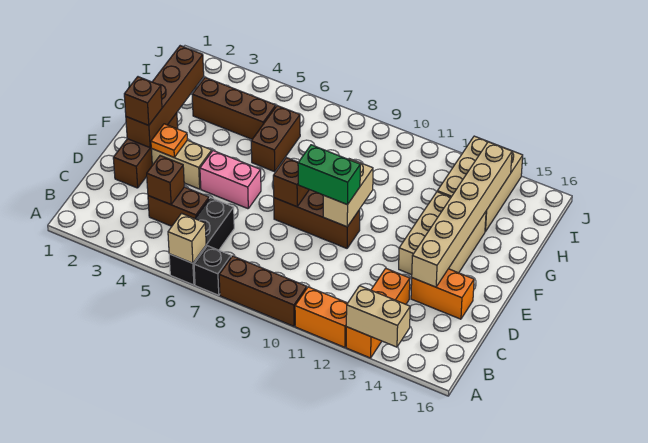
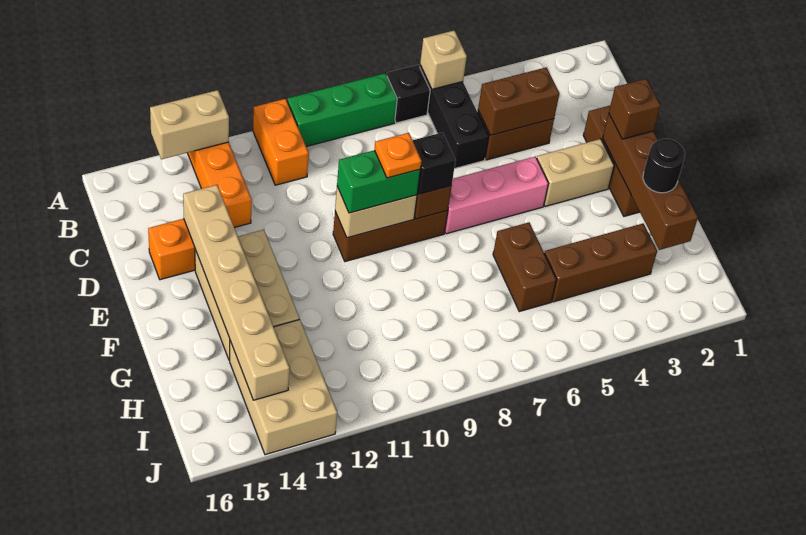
brown 1x3 brick [219,256,307,326] -> green 1x3 brick [287,73,397,147]
orange 1x2 brick [295,287,347,347] -> orange 1x2 brick turned to [253,99,309,185]
brown 1x1 brick [147,156,184,205] -> brown 1x2 brick [478,67,559,135]
orange 1x1 plate [151,124,187,157] -> orange 1x1 plate moved to [375,133,422,178]
pink 1x2 brick [200,151,261,209] -> pink 1x3 brick [445,157,548,234]
none -> black 1x1 brick [413,132,456,194]
tan 1x2 brick [323,159,373,227] -> tan 1x2 brick turned to [335,187,417,238]
none -> black 1x1 round brick [643,139,685,193]

